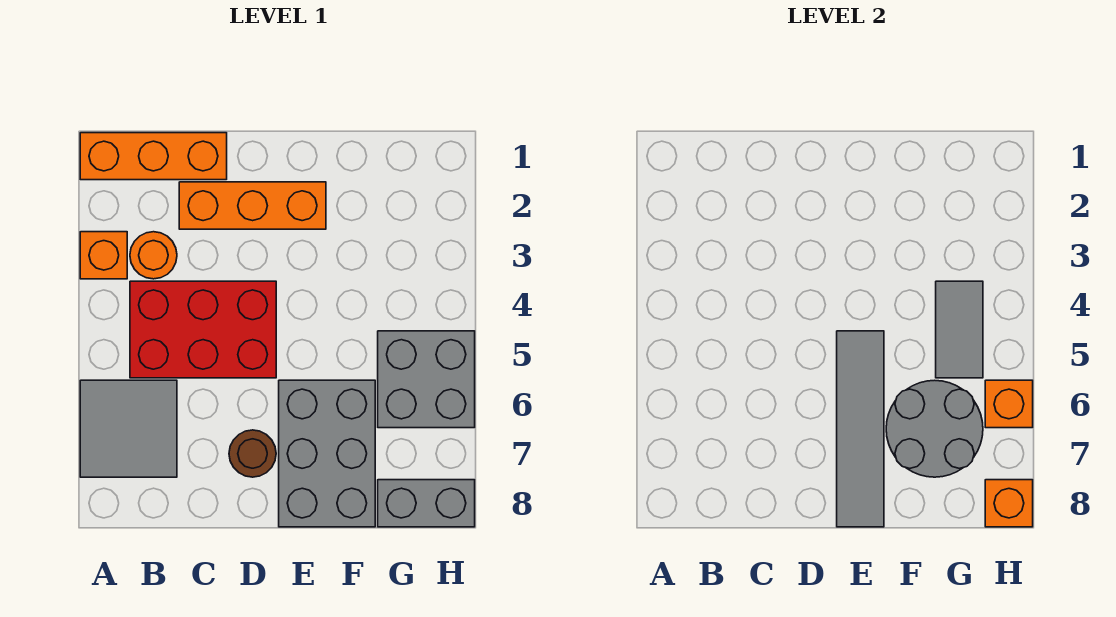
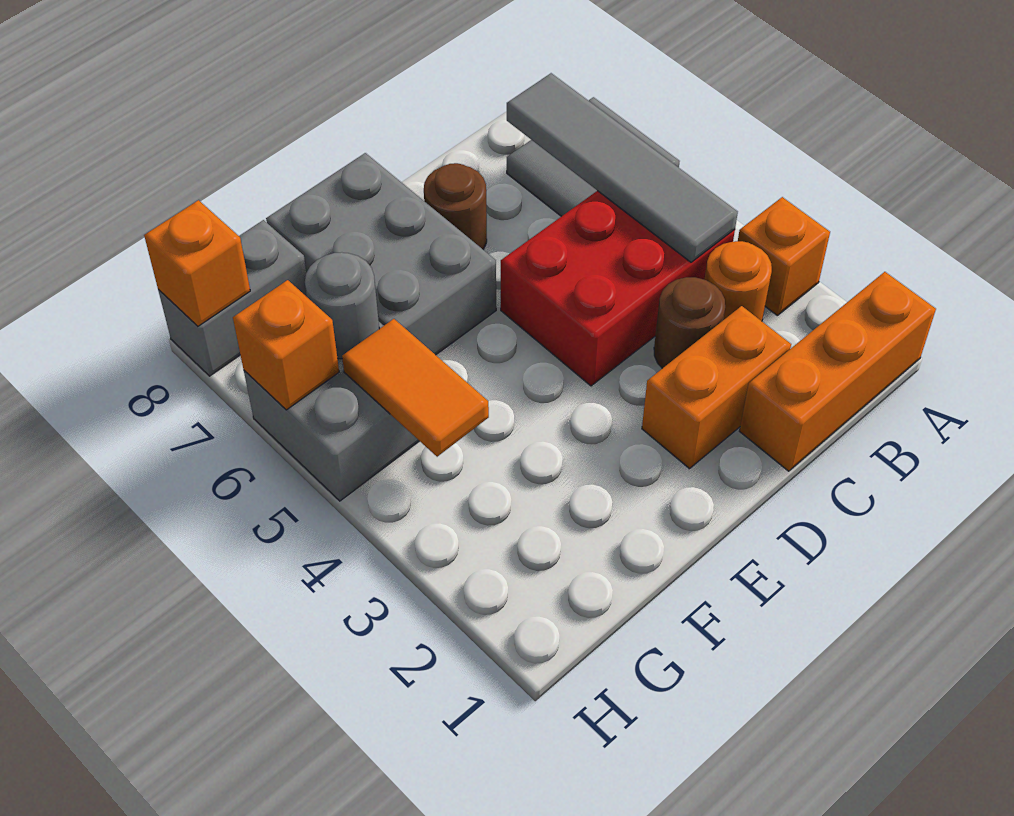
orange 1x3 brick [179,182,326,229] -> orange 1x2 brick [642,306,791,469]
none -> brown 1x1 round brick [654,277,725,368]
grey 1x4 tile [837,331,884,527] -> grey 1x4 tile moved to [507,73,738,262]
grey 2x2 round brick [886,380,983,477] -> grey 1x1 round brick [305,252,379,359]
grey 1x2 tile [936,281,983,378] -> orange 1x2 tile [342,319,489,457]

